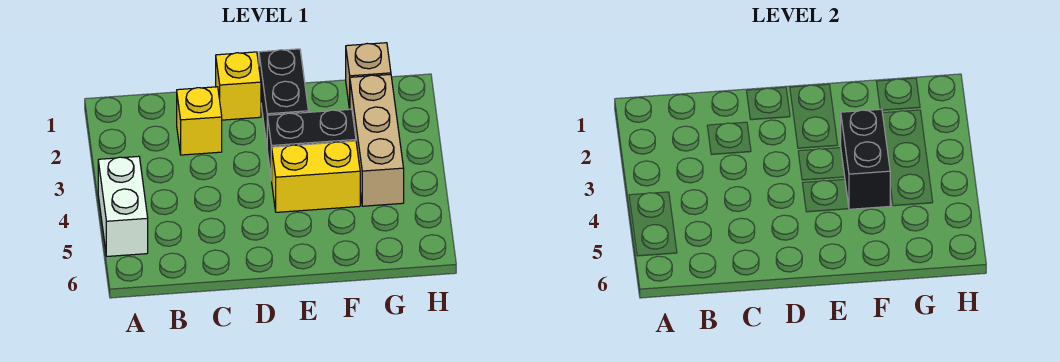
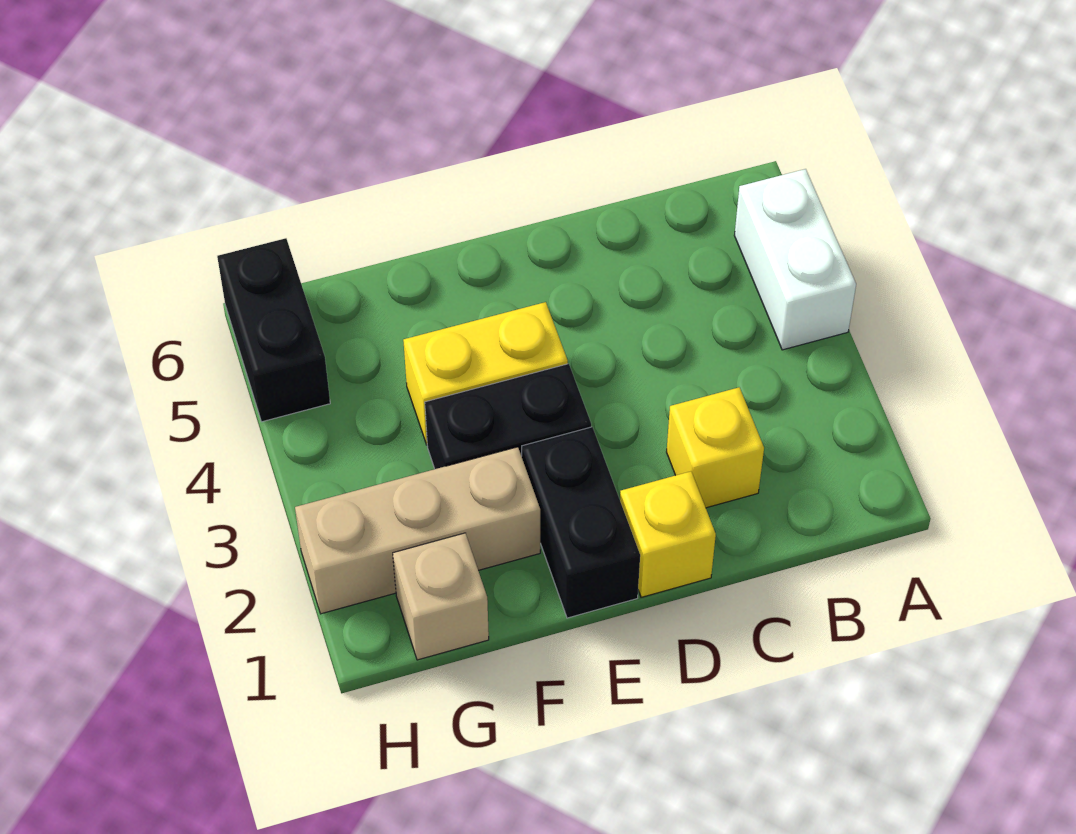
black 1x2 brick [841,109,890,209] -> black 1x2 brick moved to [217,238,330,422]
tan 1x3 brick [350,74,404,206] -> tan 1x3 brick turned to [295,447,540,614]

